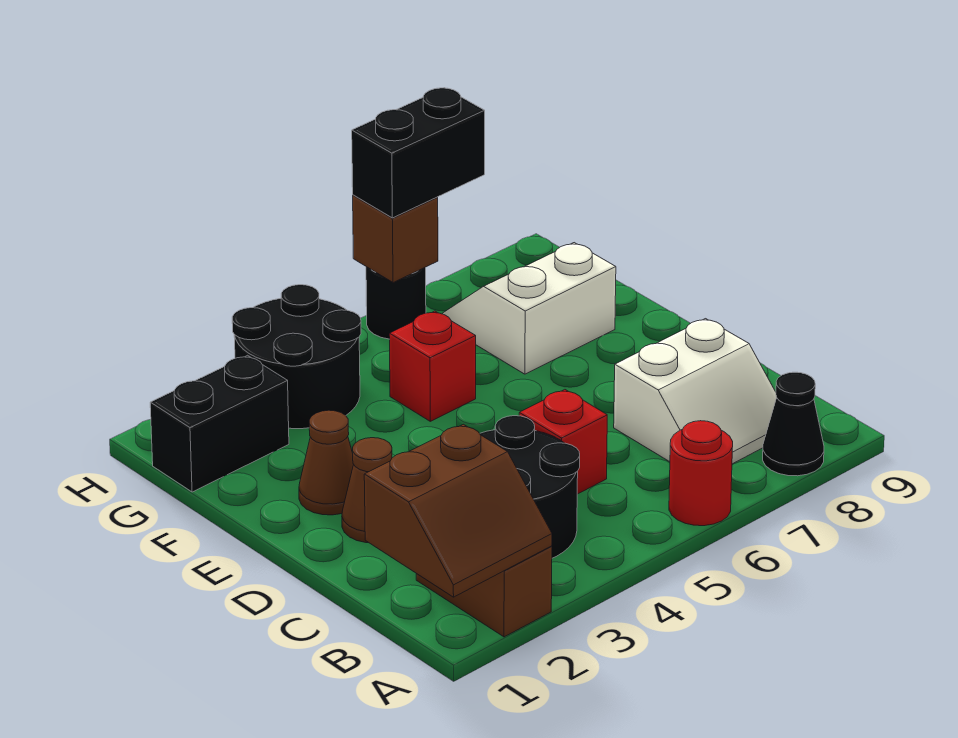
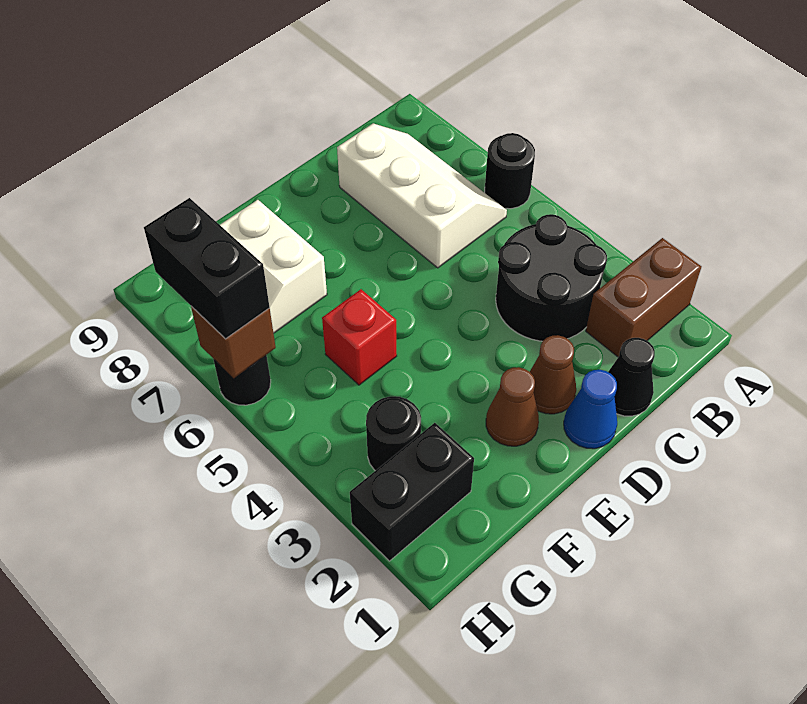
brown 2x2 slope [364,424,552,597] -> none
red 1x1 round brick [669,421,733,526] -> black 1x1 round brick [485,133,535,209]
black 1x1 cone [763,372,824,476] -> black 1x1 cone moved to [608,338,655,416]
white 2x2 slope [614,319,777,464] -> white 2x3 slope [337,124,507,268]
red 1x1 brick [519,390,607,494] -> none
none -> blue 1x1 cone [564,370,617,449]
black 1x2 brick [150,355,289,492] -> black 1x2 brick turned to [350,423,474,561]
black 2x2 round brick [232,285,361,429] -> black 1x1 round brick [366,396,421,471]

